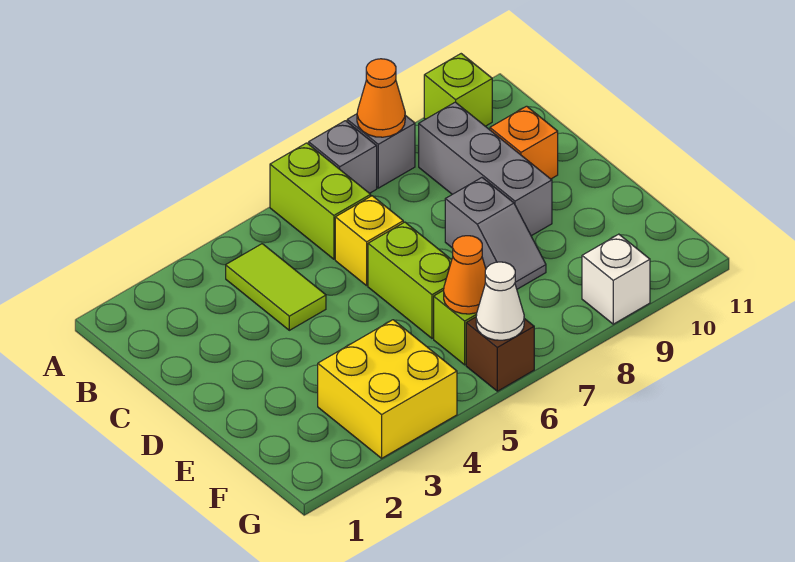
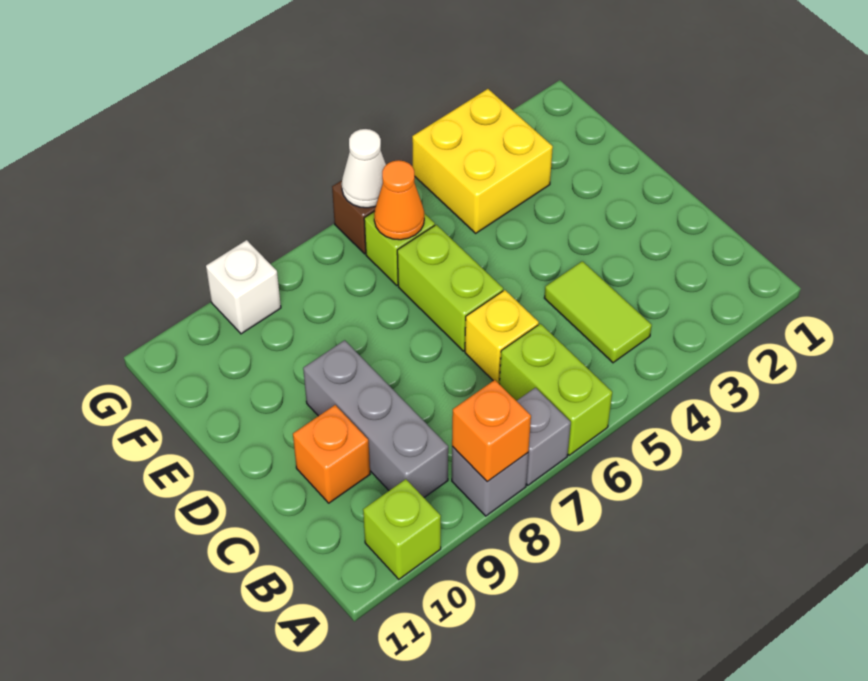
orange 1x1 cone [357,59,405,137] -> orange 1x1 brick [452,380,531,482]
grey 1x2 slope [445,178,546,289] -> none

